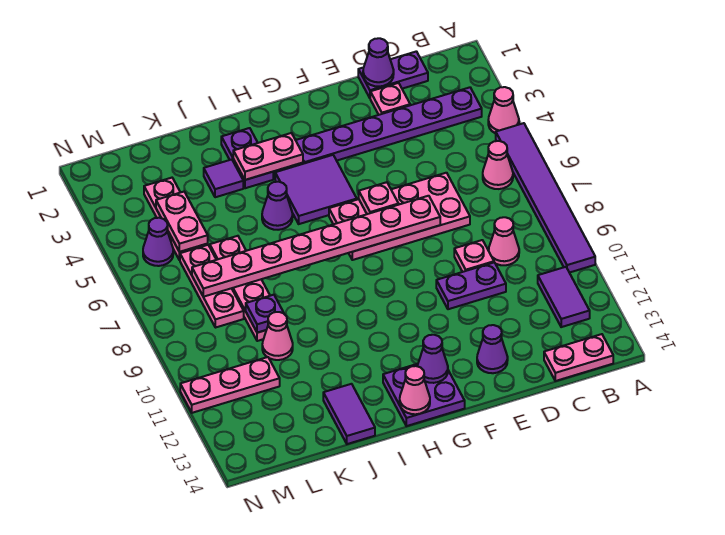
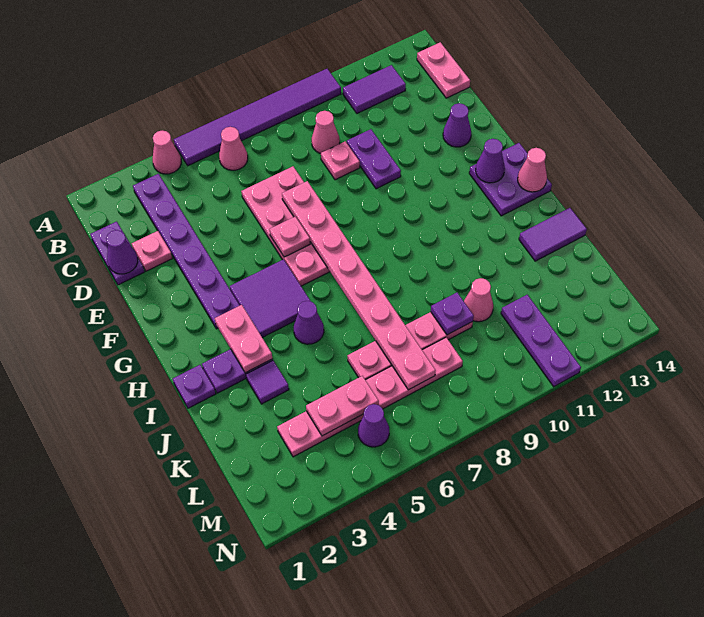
none -> purple 1x1 plate [173,365,216,408]
pink 1x3 plate [180,357,280,413] -> purple 1x3 plate [501,295,581,387]

